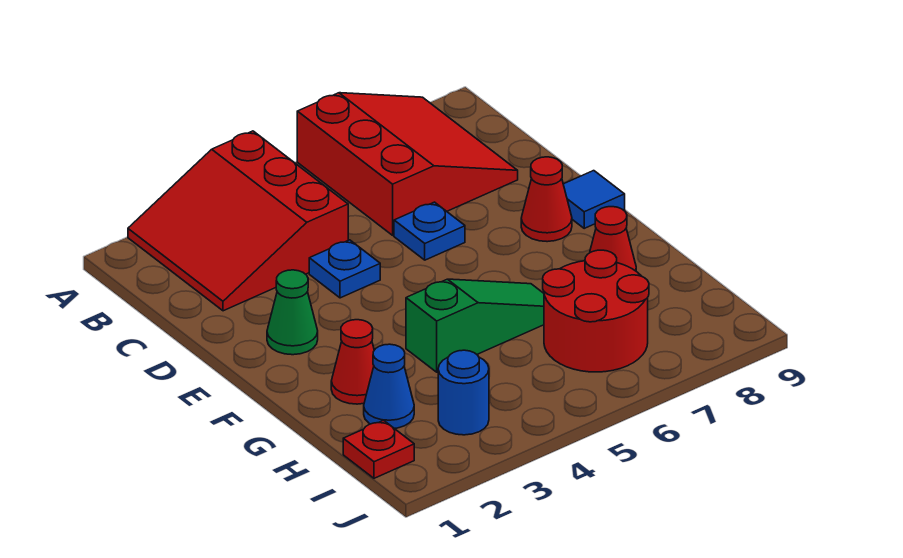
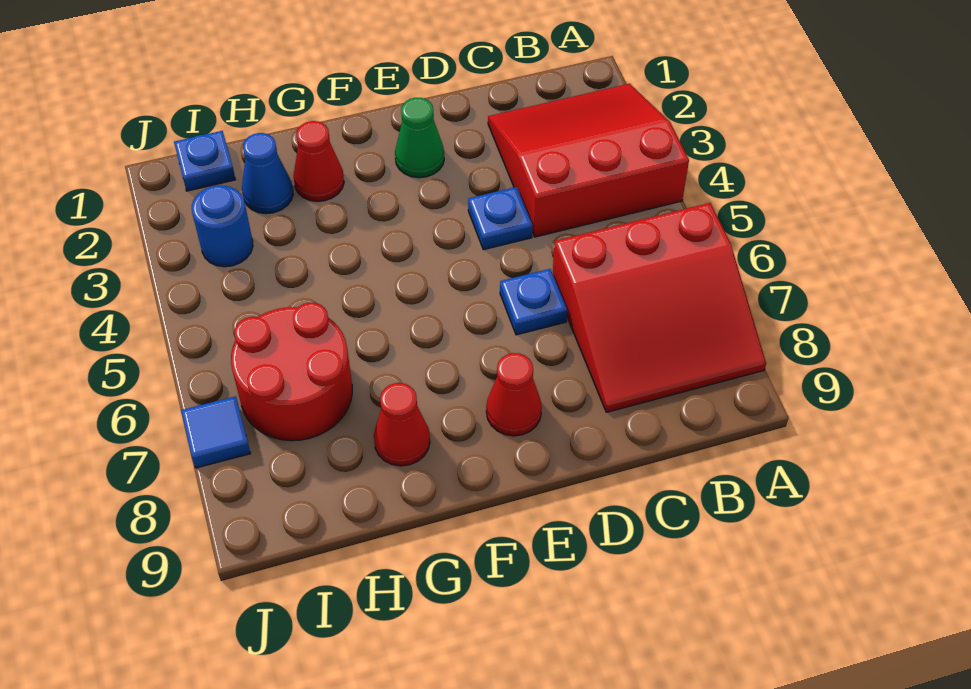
blue 1x1 tile [563,171,625,228] -> blue 1x1 tile moved to [181,396,251,468]
green 1x3 slope [406,279,544,372] -> none
red 1x1 plate [343,420,414,478] -> blue 1x1 plate [174,131,235,191]

